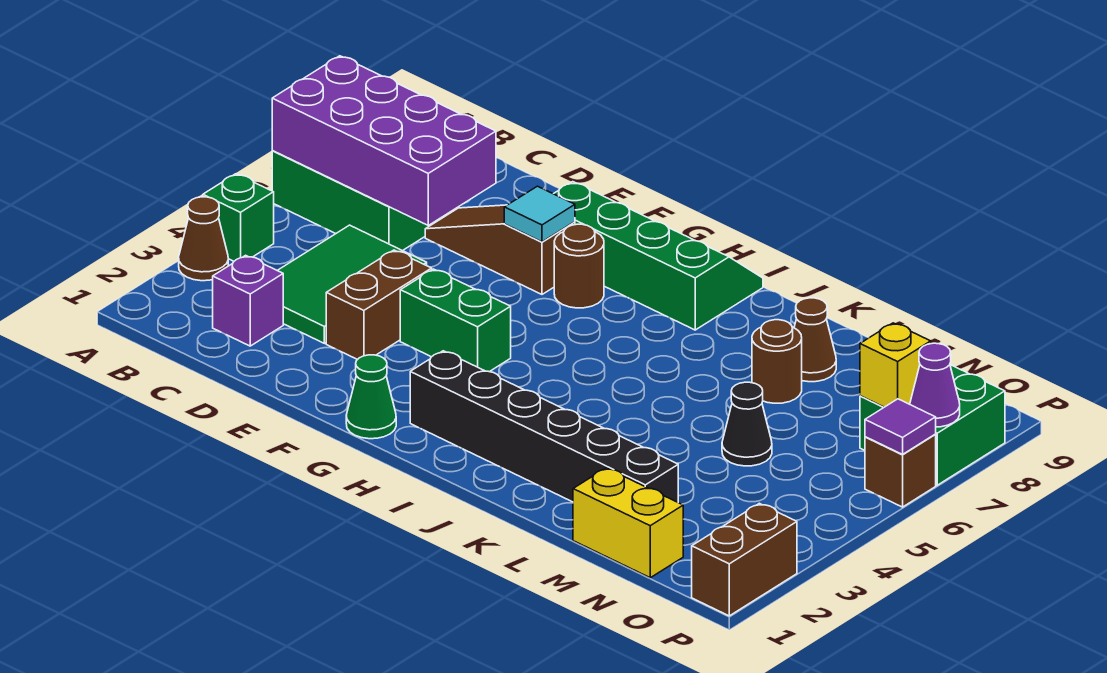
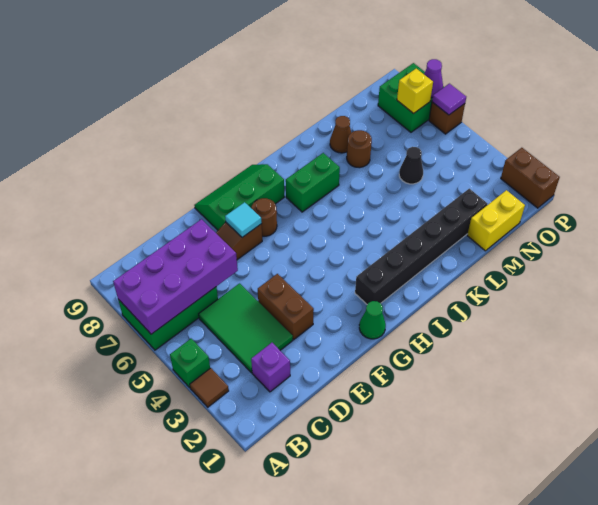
brown 1x1 cone [179,197,228,281] -> brown 1x1 tile [190,368,229,407]
green 1x2 brick [400,269,511,372] -> green 1x2 brick moved to [286,153,340,212]
green 2x4 slope [554,182,763,330] -> green 2x3 slope [194,164,284,230]

